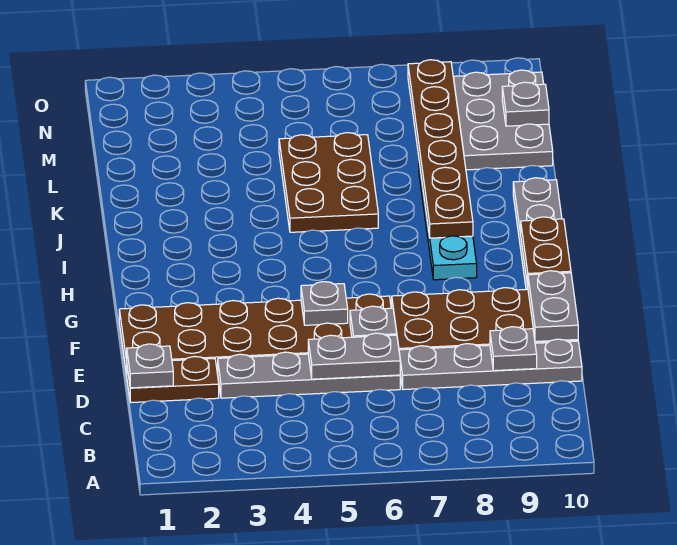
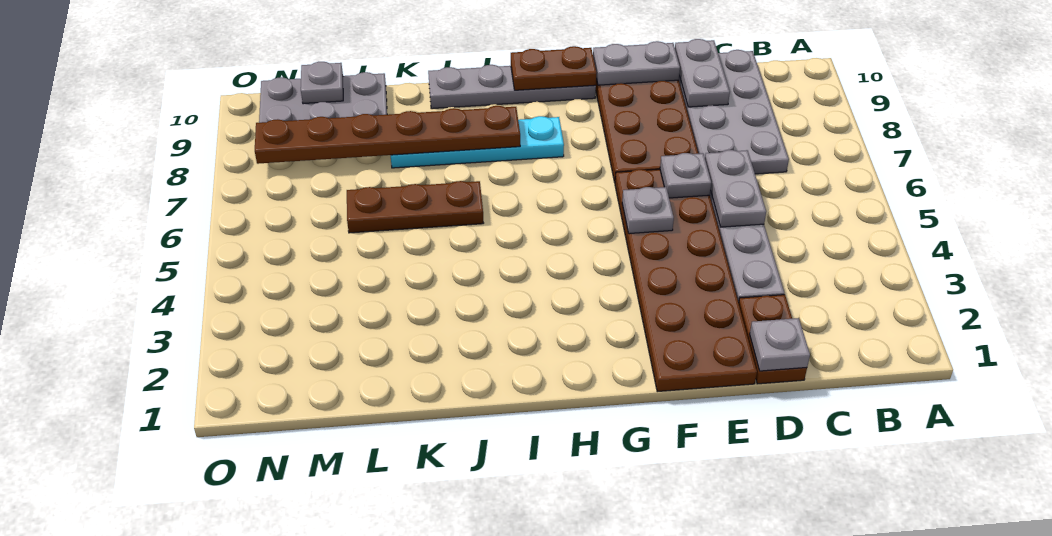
grey 1x4 plate [399,339,582,390] -> grey 2x4 plate [679,50,789,174]
grey 1x1 plate [490,327,537,371] -> grey 1x2 plate [675,39,730,107]
brown 2x3 plate [279,133,378,232] -> brown 1x3 plate [347,181,483,233]

